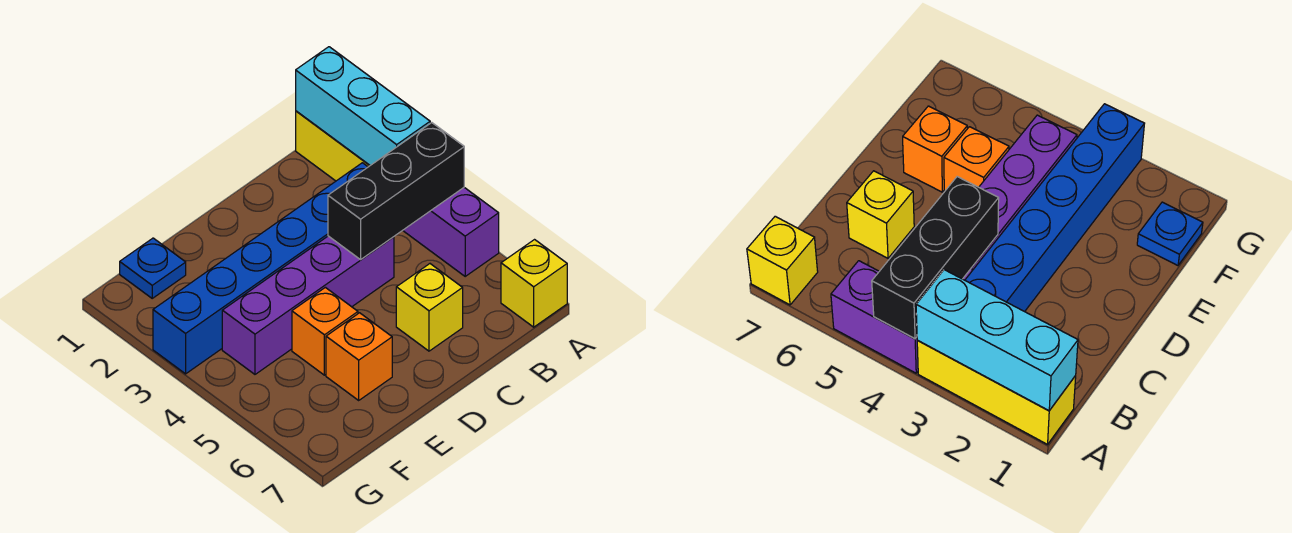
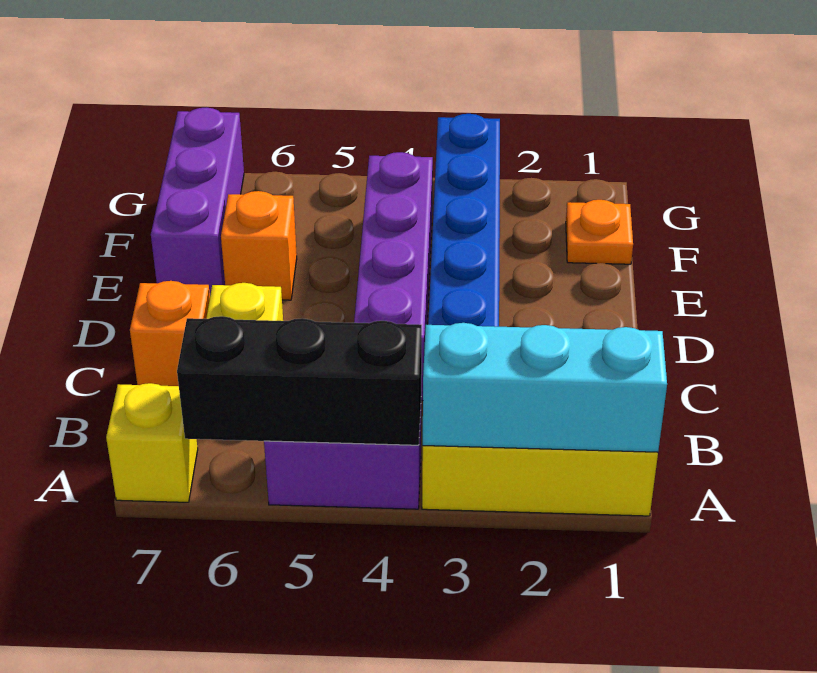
black 1x3 brick [328,123,464,260] -> black 1x3 brick turned to [177,316,422,445]
orange 1x1 brick [292,287,358,375] -> orange 1x1 brick moved to [130,281,210,386]
none -> purple 1x3 brick [151,108,244,295]
blue 1x1 plate [120,238,186,298] -> orange 1x1 plate [566,200,633,264]

